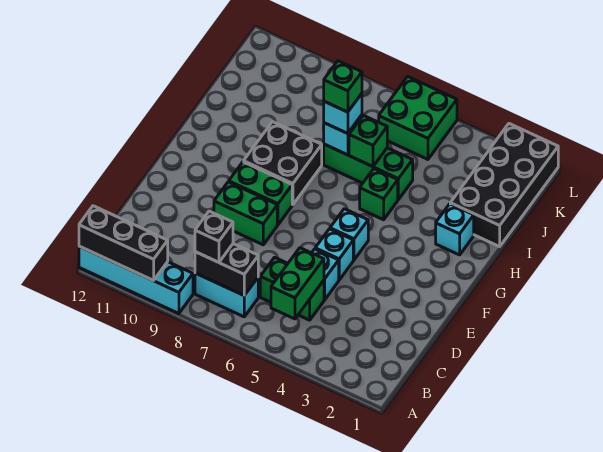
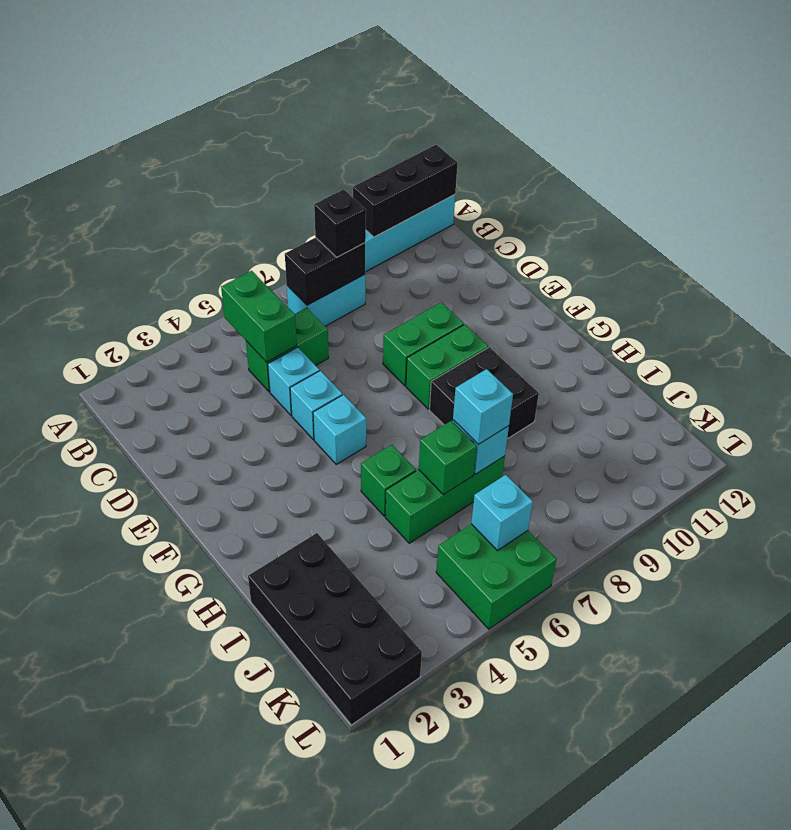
cyan 1x1 brick [436,204,474,255] -> cyan 1x1 brick moved to [471,475,533,551]
green 1x1 brick [324,61,362,112] -> none

